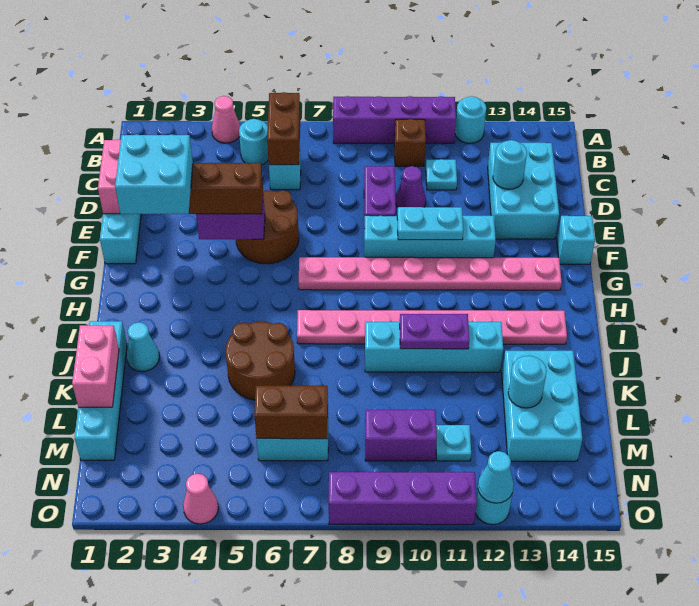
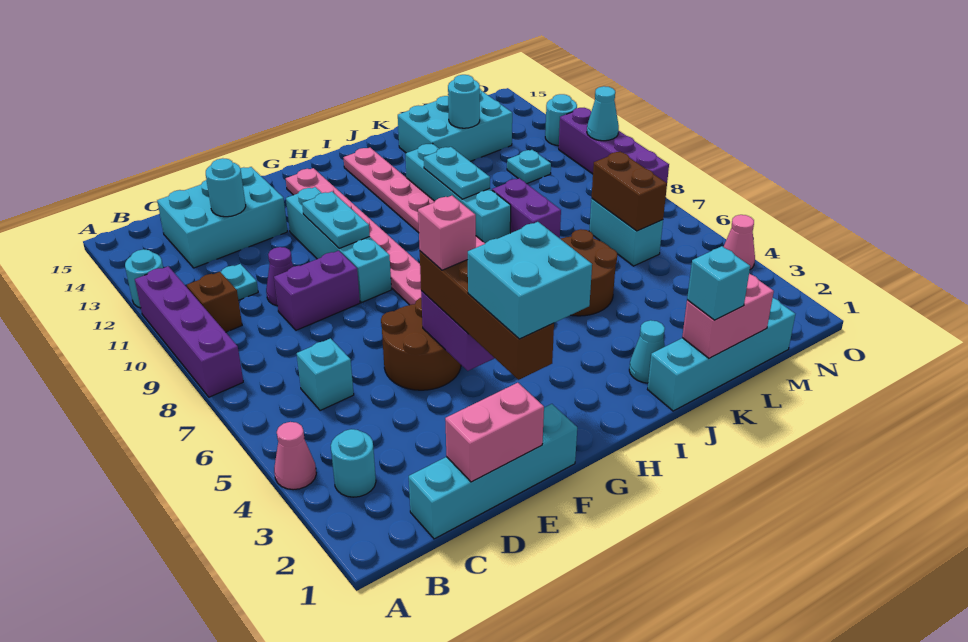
cyan 1x1 round brick [239,119,268,165] -> cyan 1x1 round brick moved to [331,429,376,497]
brown 1x2 brick [267,92,300,165] -> none
none -> pink 1x1 brick [418,196,476,270]
cyan 1x1 brick [557,216,595,264] -> cyan 1x1 brick moved to [687,246,750,320]
purple 1x2 plate [400,314,469,349] -> cyan 1x2 plate [424,147,490,199]
purple 1x2 brick [365,410,437,461] -> purple 1x2 brick moved to [492,178,561,238]
cyan 1x1 cone [478,451,514,503] -> cyan 1x1 cone moved to [587,86,619,141]

